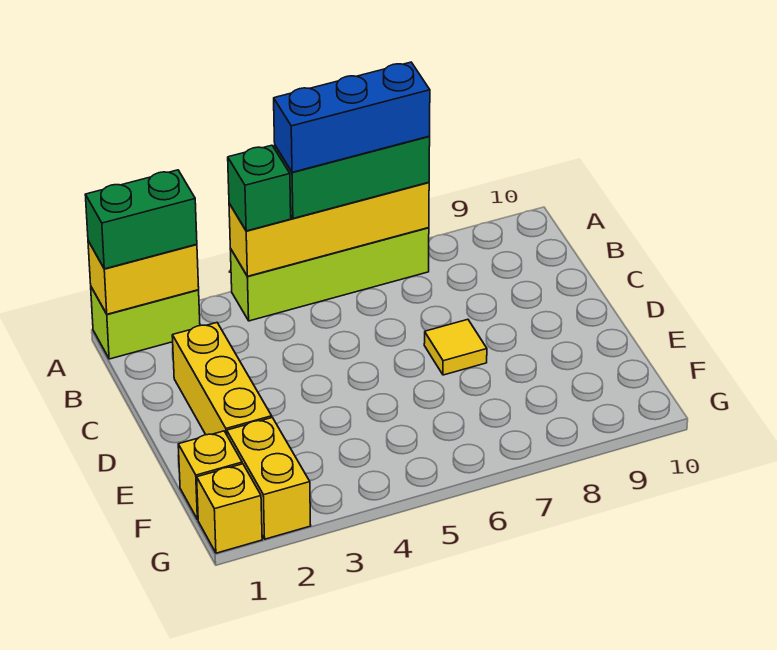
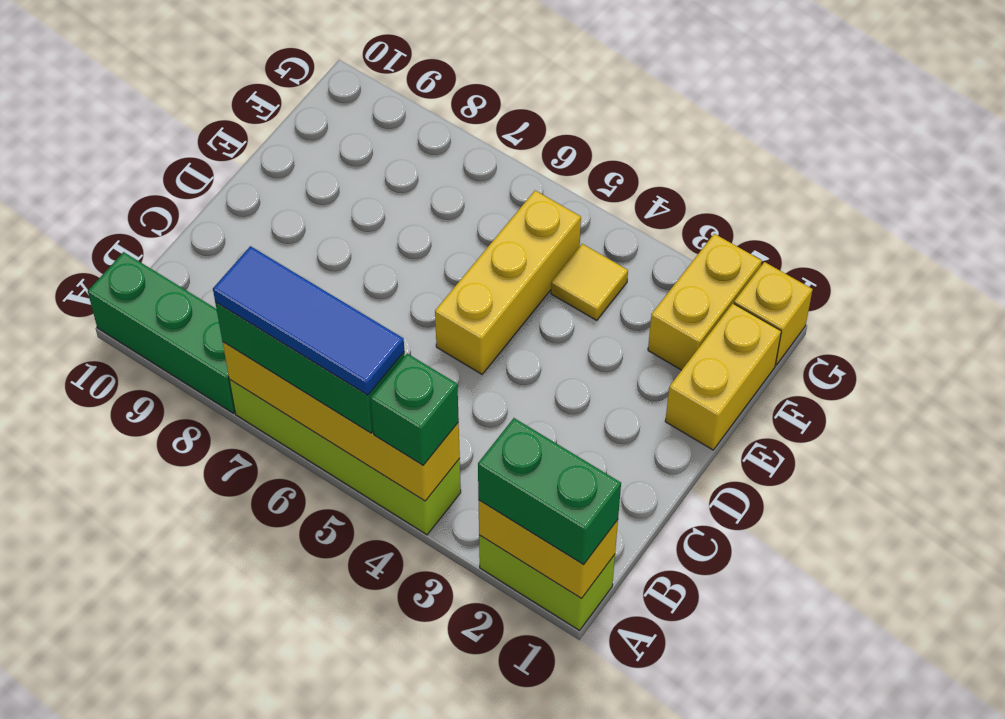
blue 1x3 brick [274,62,430,172] -> blue 1x3 tile [213,246,404,395]
none -> green 1x3 brick [88,252,235,413]
yellow 1x3 brick [172,323,272,435] -> yellow 1x3 brick moved to [435,191,581,374]
yellow 1x1 tile [424,319,487,375] -> yellow 1x1 tile moved to [551,244,628,320]
yellow 1x1 brick [178,431,242,520] -> yellow 1x2 brick [665,304,781,450]

